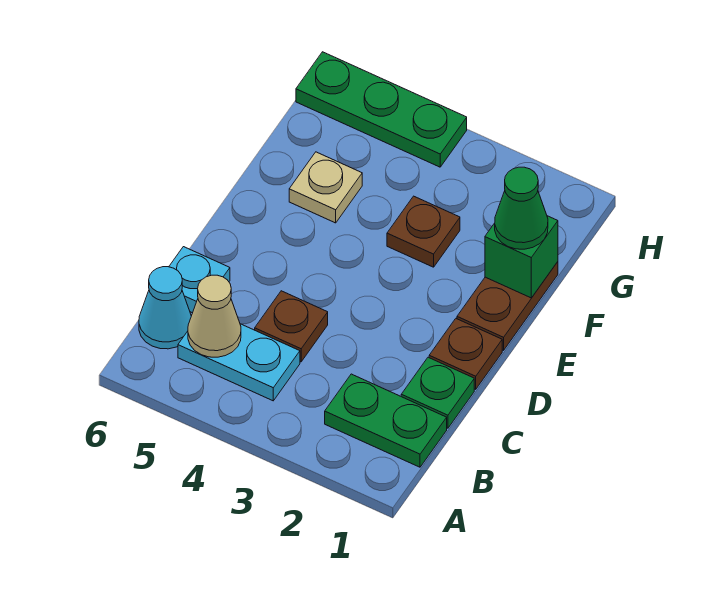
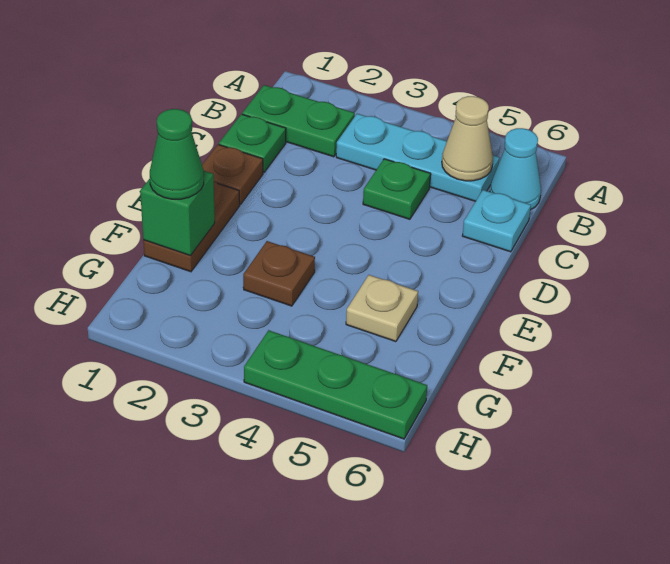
cyan 1x2 plate [178,324,300,401] -> cyan 1x3 plate [336,114,500,201]
brown 1x1 plate [255,291,328,362] -> green 1x1 plate [363,159,431,219]

